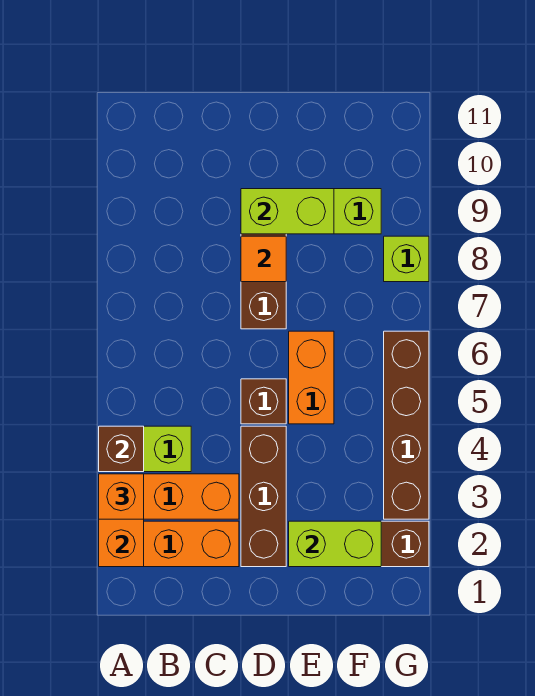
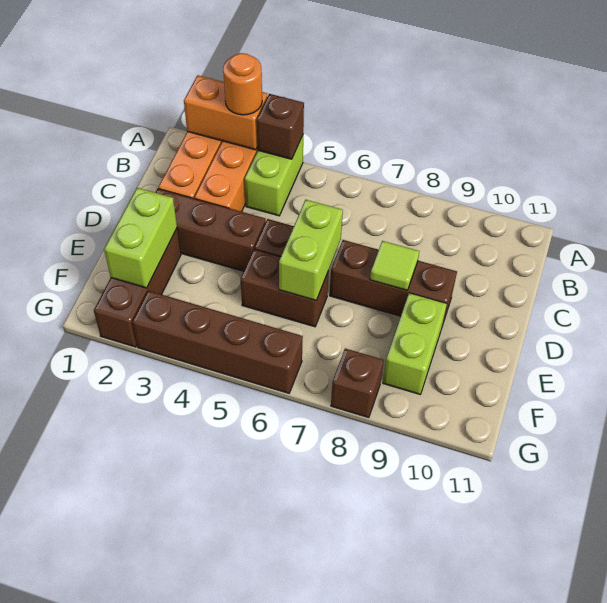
orange 1x1 brick [99,474,144,519] -> orange 1x1 round brick [223,53,262,115]
orange 1x1 tile [241,236,286,282] -> lime 1x1 tile [370,241,419,290]
lime 1x2 brick [241,189,334,234] -> lime 1x2 brick moved to [279,200,343,300]
orange 1x2 brick [289,331,334,424] -> brown 1x2 brick [241,249,329,327]
lime 1x1 brick [384,236,429,282] -> brown 1x1 brick [331,349,384,418]

